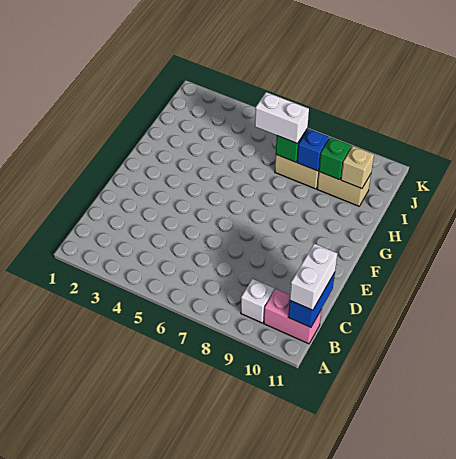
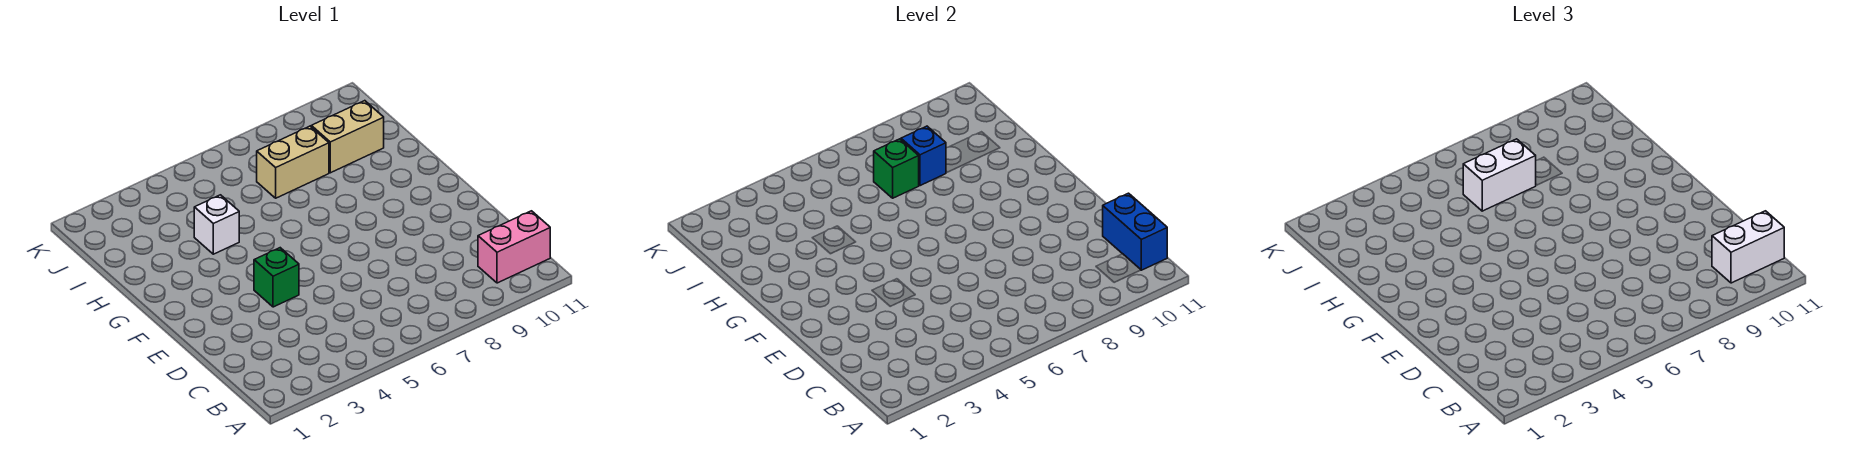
white 1x1 brick [241,279,274,323] -> white 1x1 brick moved to [194,195,239,254]
white 1x2 brick [290,244,337,310] -> white 1x2 brick turned to [1712,211,1784,283]
green 1x1 brick [319,137,352,180] -> green 1x1 brick moved to [254,248,299,307]
tan 1x1 brick [341,146,374,189] -> none

